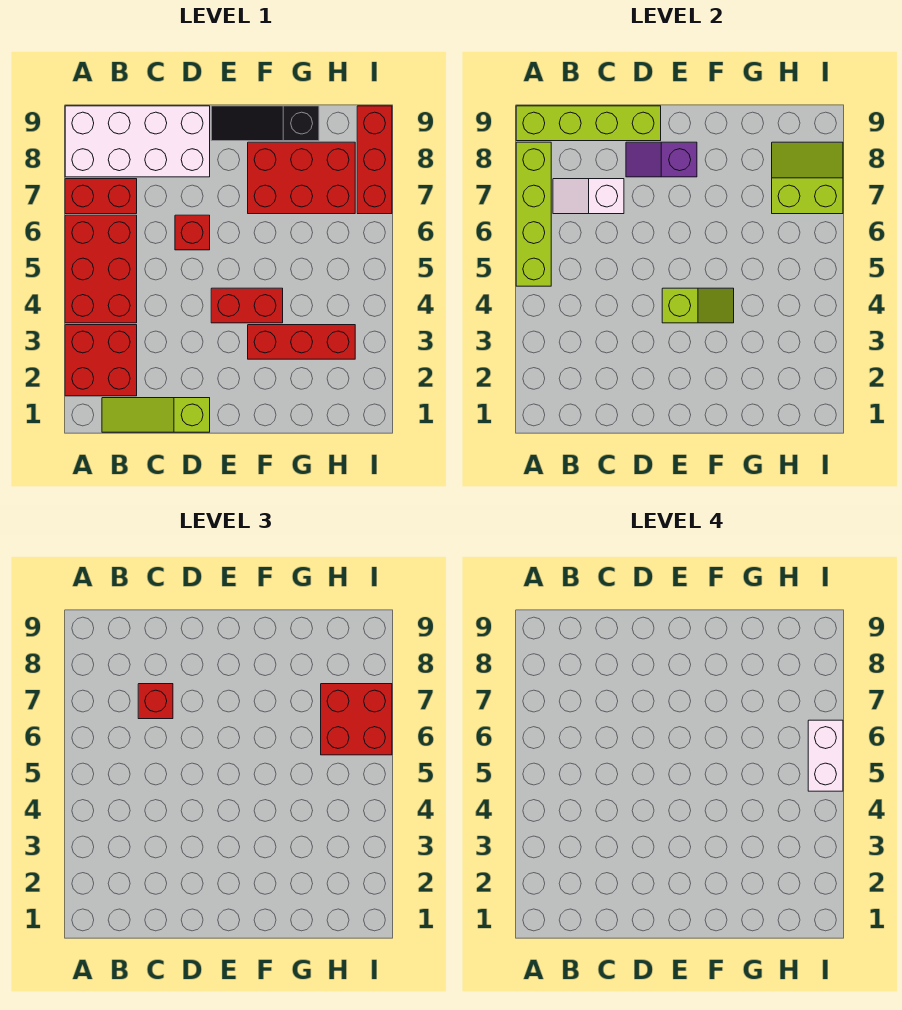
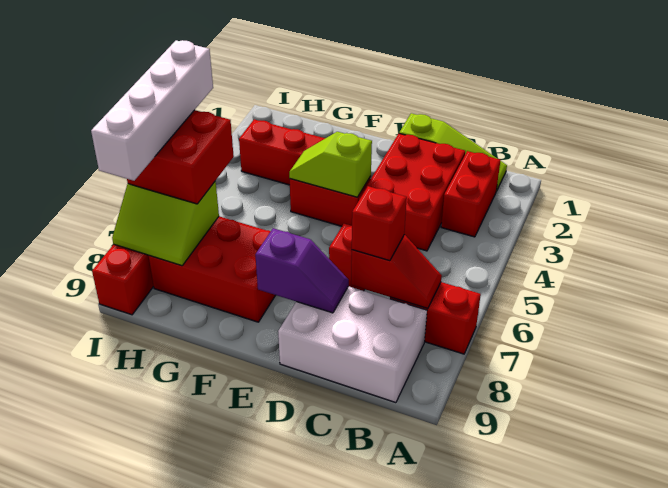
red 2x2 brick [65,325,137,396] -> red 1x2 brick [441,151,501,237]
red 2x3 brick [65,215,137,323] -> red 2x3 brick moved to [359,134,465,251]
lime 1x4 brick [516,142,551,286] -> none
white 2x4 brick [65,106,210,177] -> white 2x3 brick [278,286,427,403]
lime 1x4 brick [516,106,661,141] -> none
white 1x2 slope [553,179,624,214] -> red 1x2 slope [351,235,442,309]
black 1x3 slope [211,106,319,141] -> none
white 1x2 brick [808,720,843,791] -> white 1x4 brick [91,40,213,181]

